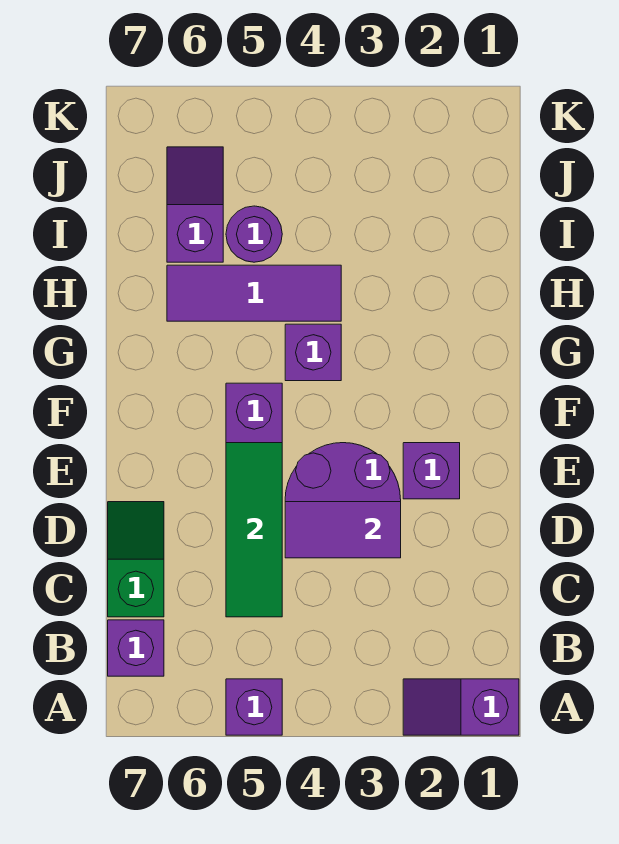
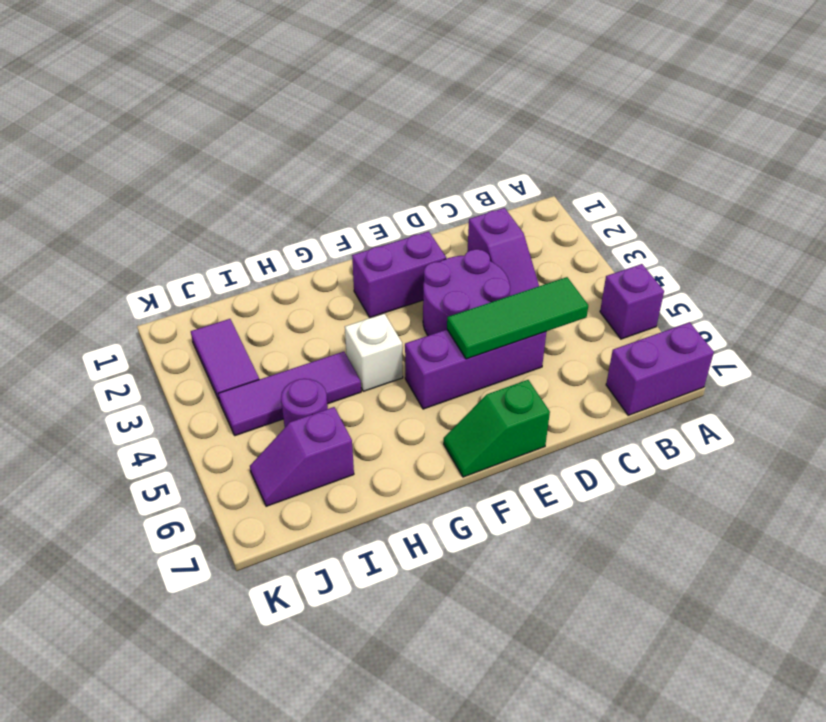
purple 1x2 slope [403,679,519,735] -> purple 1x2 slope moved to [467,208,539,296]
purple 1x1 brick [108,620,164,676] -> purple 1x2 brick [606,322,714,415]
green 1x2 slope [108,502,164,617] -> green 1x2 slope moved to [444,380,550,477]
purple 1x2 tile [285,502,401,558] -> purple 1x2 tile moved to [191,319,259,402]
purple 1x1 brick [403,443,460,499] -> purple 1x2 brick [352,231,446,317]
purple 1x1 brick [285,324,341,381] -> white 1x1 brick [345,314,403,391]
purple 1x3 tile [167,265,341,321] -> purple 1x3 tile turned to [218,352,361,436]

